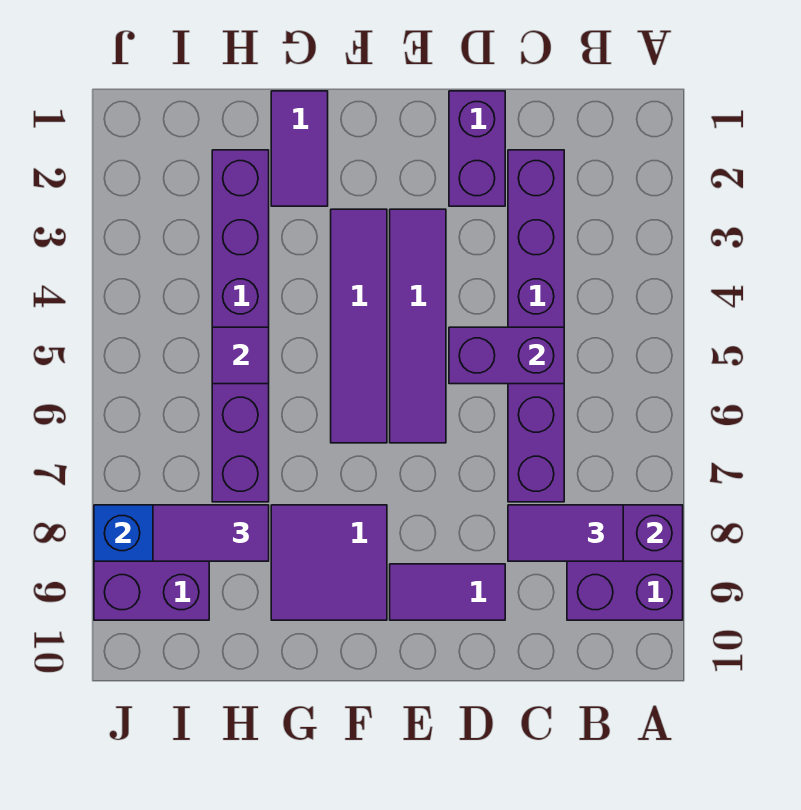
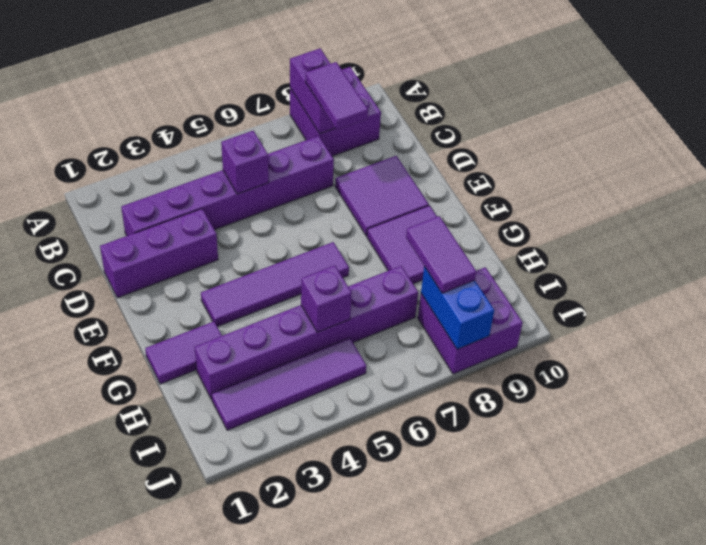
purple 1x2 brick [449,327,564,384] -> purple 1x1 brick [221,131,269,194]
purple 1x2 brick [449,91,505,206] -> purple 1x3 brick [100,209,218,298]
purple 1x2 tile [390,564,505,620] -> purple 2x2 tile [335,156,429,236]
purple 1x4 tile [390,209,446,443] -> purple 1x4 tile moved to [212,338,366,430]
purple 1x1 tile [212,327,269,384] -> purple 1x1 brick [301,265,352,332]

